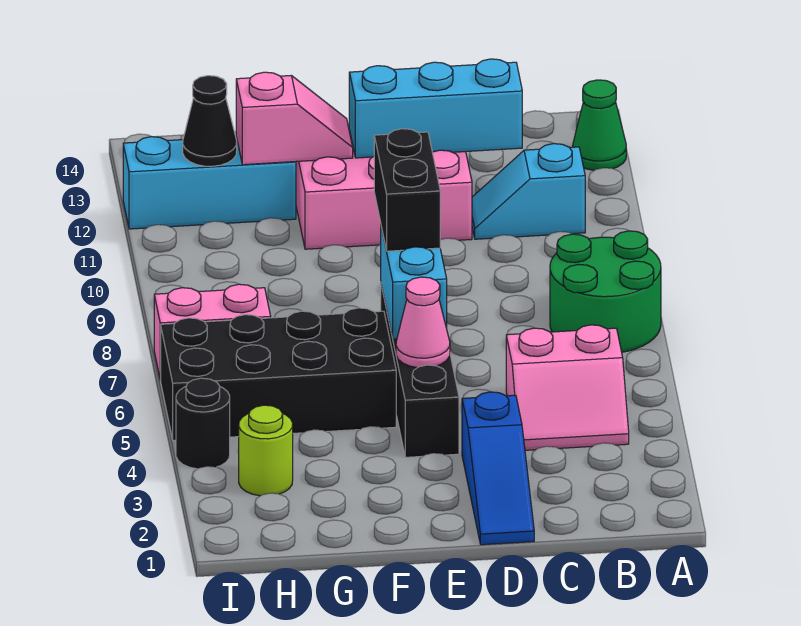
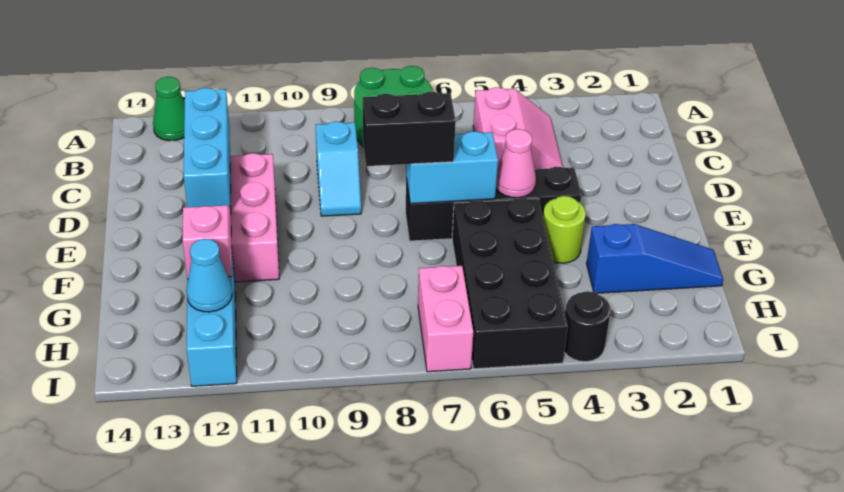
cyan 1x2 slope [472,144,585,239] -> cyan 1x2 slope moved to [316,121,361,216]
blue 1x3 slope [462,392,534,545] -> blue 1x3 slope moved to [587,224,723,293]
lime 1x1 round brick [239,405,293,496] -> lime 1x1 round brick moved to [543,196,586,263]
black 1x1 cone [183,76,237,166] -> cyan 1x1 cone [186,239,232,312]

